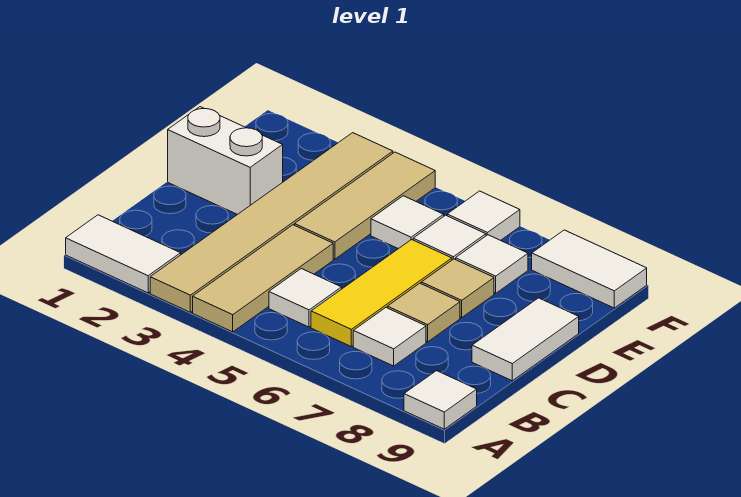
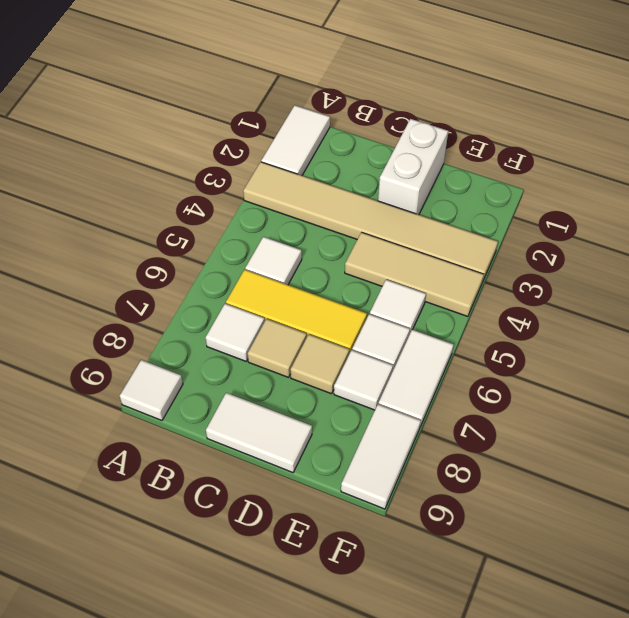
tan 1x3 tile [193,225,333,332] -> none
white 1x1 tile [447,191,520,240] -> white 1x2 tile [378,330,454,426]

